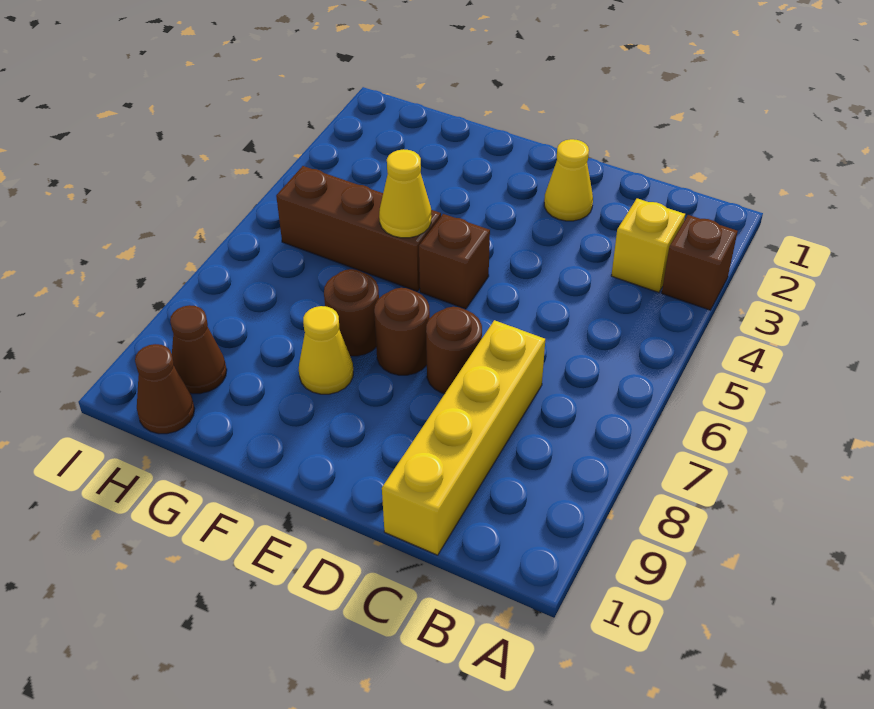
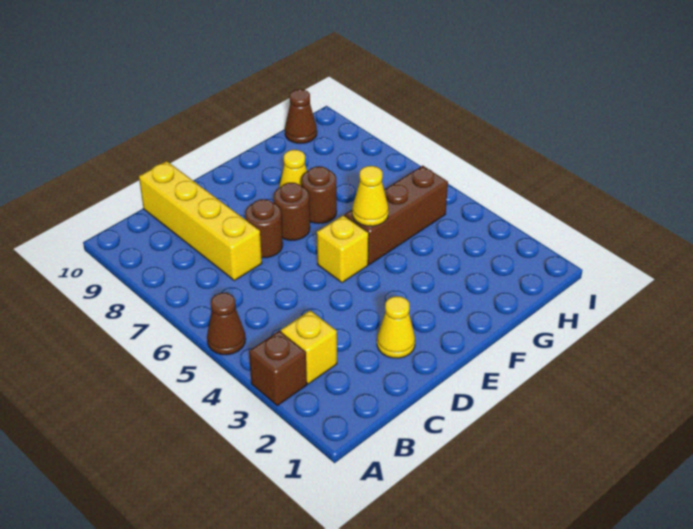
brown 1x1 brick [419,214,490,309] -> yellow 1x1 brick [317,215,369,283]
brown 1x1 cone [170,305,227,394] -> brown 1x1 cone moved to [207,293,246,355]

